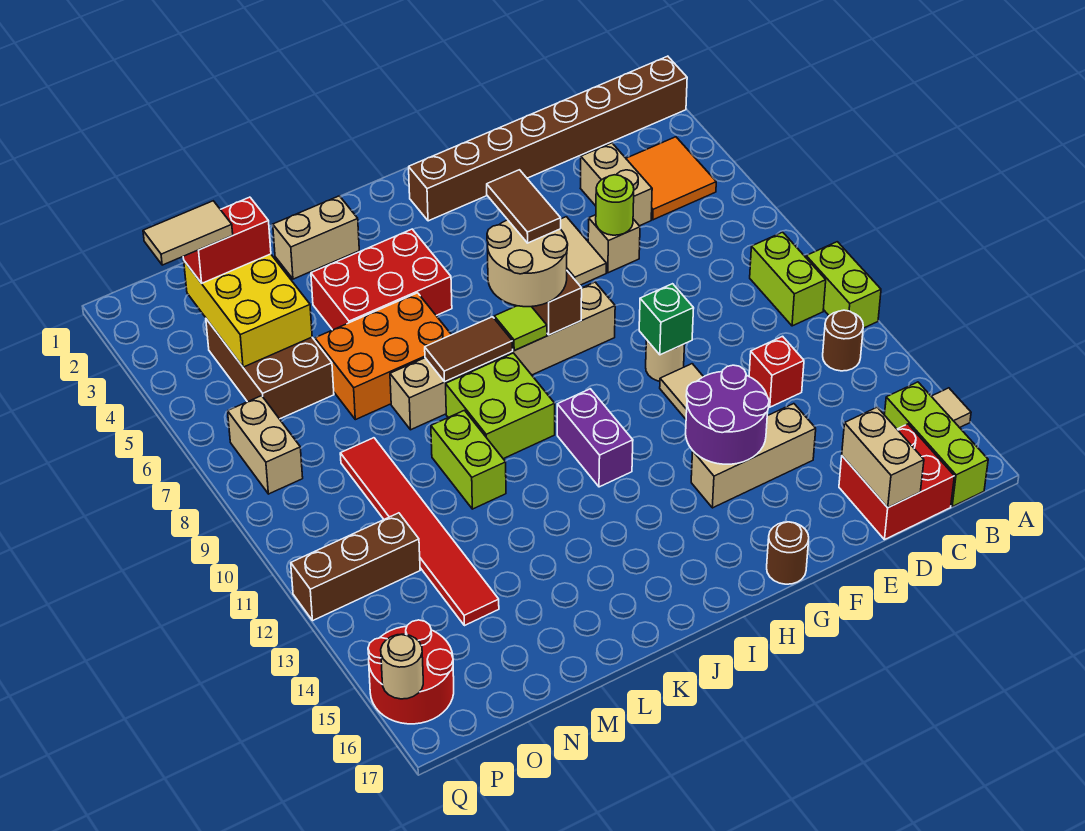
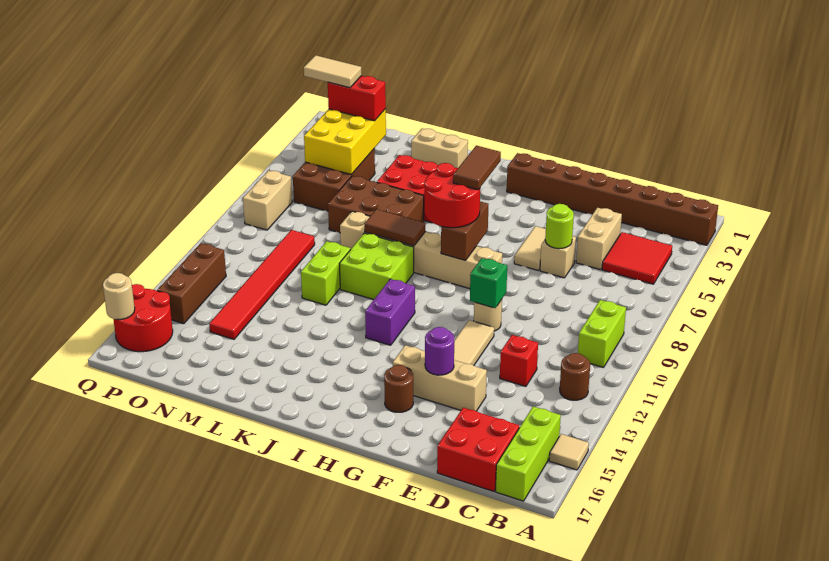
lime 1x2 brick [806,242,881,328] -> none
orange 2x2 tile [626,137,716,220] -> red 2x2 tile [602,232,672,284]
tan 1x2 brick [842,407,924,508] -> none
purple 2x2 round brick [686,365,769,464] -> purple 1x1 round brick [425,327,454,375]
brown 1x1 round brick [767,522,809,584] -> brown 1x1 round brick moved to [384,365,413,412]
tan 2x2 round brick [487,220,568,307] -> red 2x2 round brick [424,163,480,228]
lime 1x1 tile [494,306,547,350] -> none
orange 2x3 brick [315,293,451,420] -> brown 2x3 brick [328,176,424,233]
brown 1x3 brick [291,513,420,620] -> brown 1x3 brick turned to [157,243,226,324]

